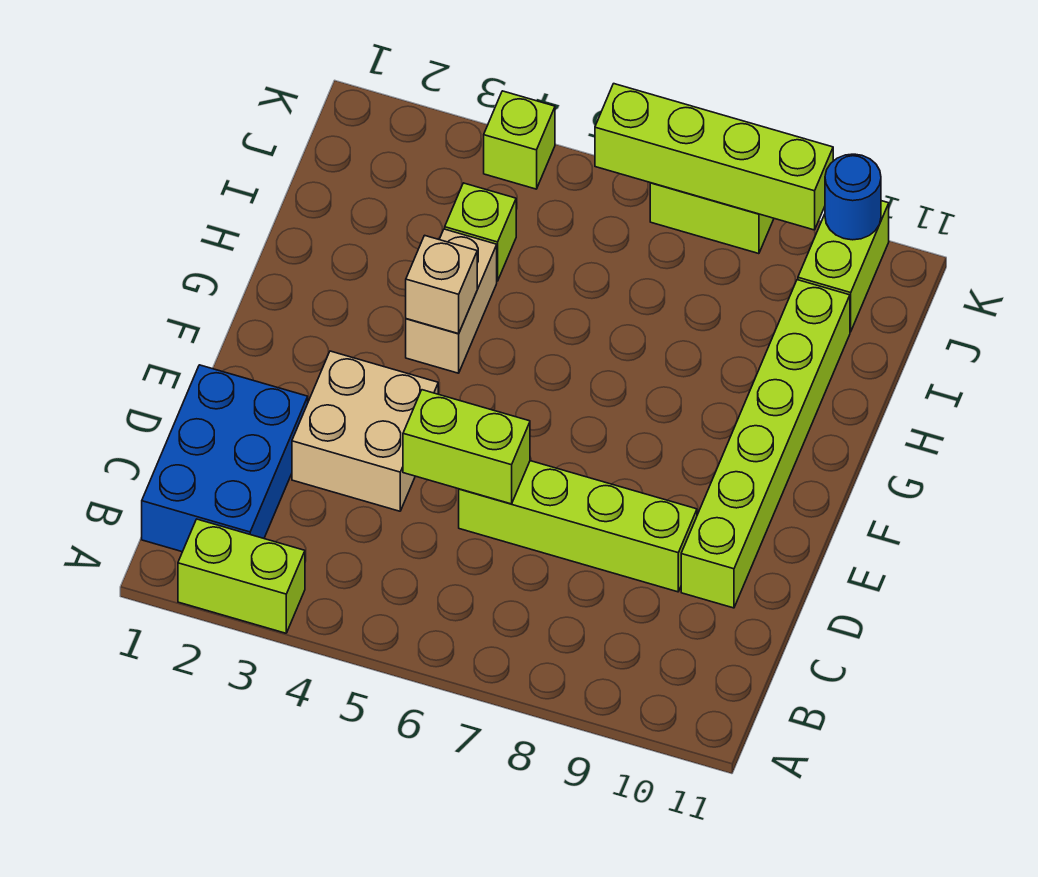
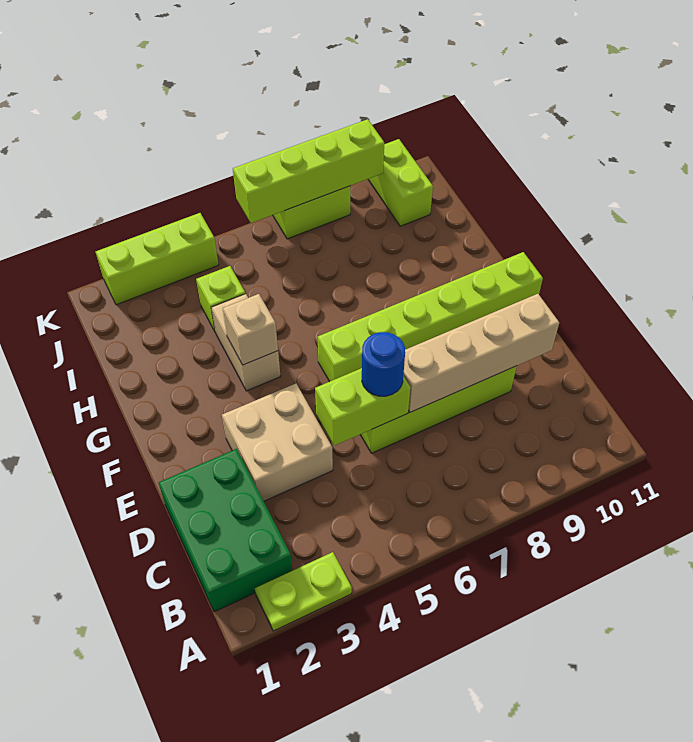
lime 1x2 brick [178,519,305,633] -> lime 1x2 plate [255,552,352,631]
blue 2x3 brick [142,365,308,552] -> green 2x3 brick [158,449,292,612]
none -> tan 1x4 brick [403,294,559,412]
lime 1x6 brick [681,280,850,608] -> lime 1x6 brick turned to [318,252,543,382]
lime 1x1 brick [484,91,555,189] -> lime 1x3 brick [96,213,219,305]
blue 1x1 round brick [825,154,881,240] -> blue 1x1 round brick moved to [362,332,405,396]

